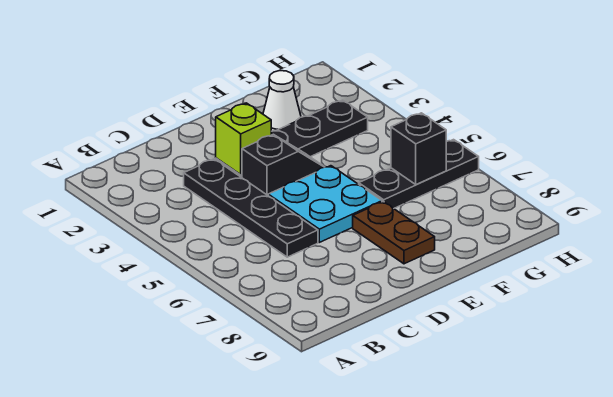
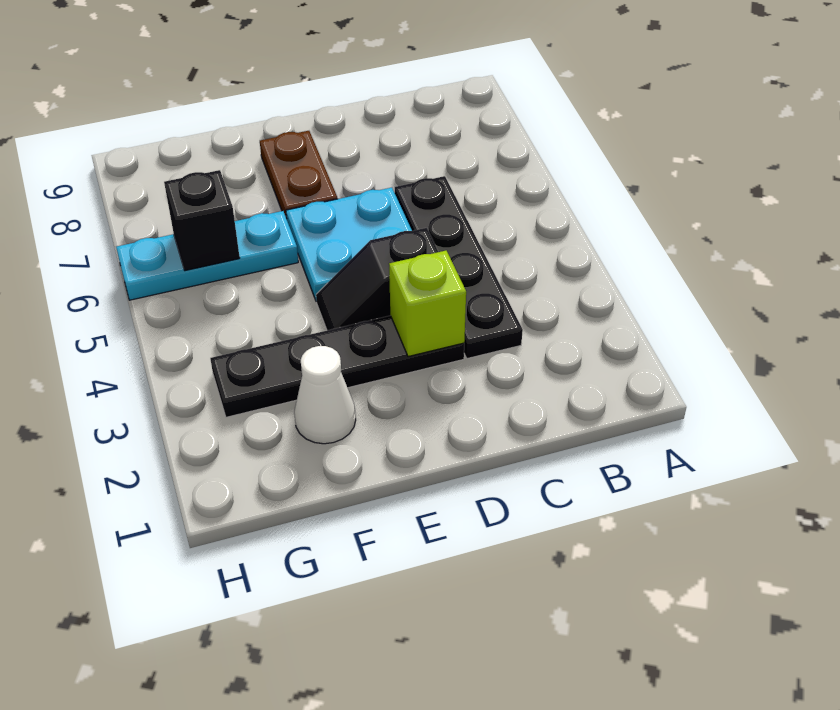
black 1x3 plate [359,140,479,208] -> cyan 1x3 plate [116,211,298,300]

